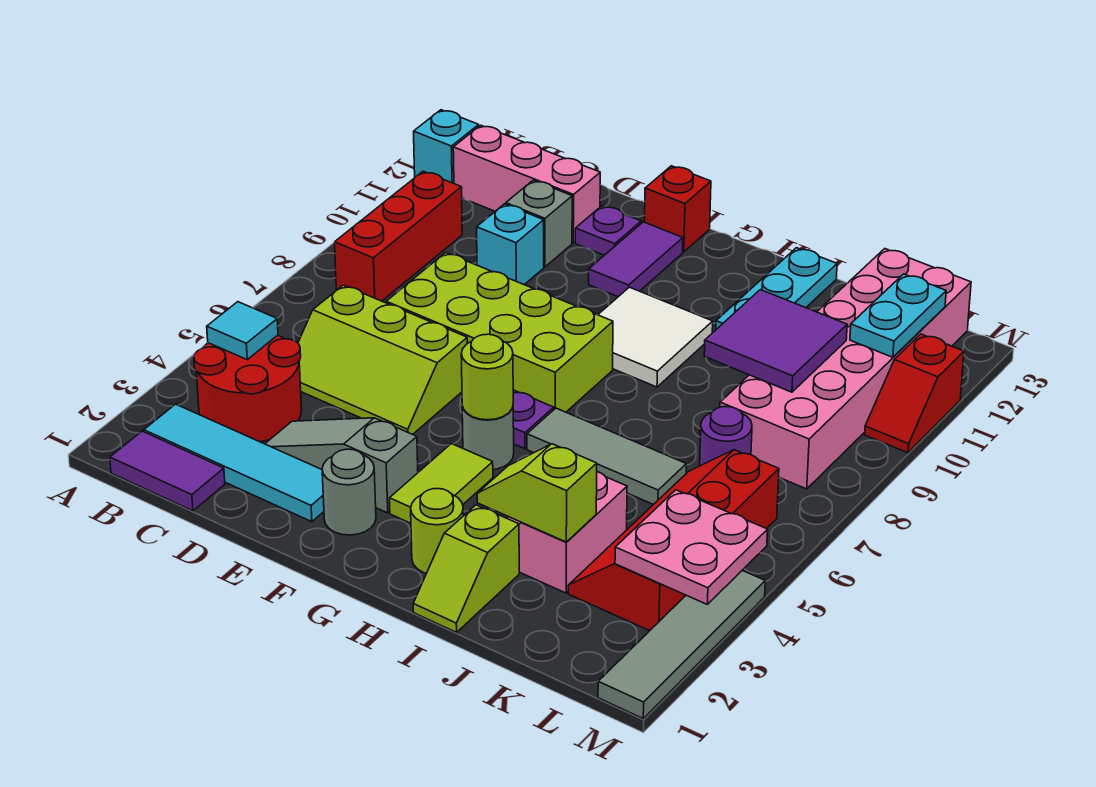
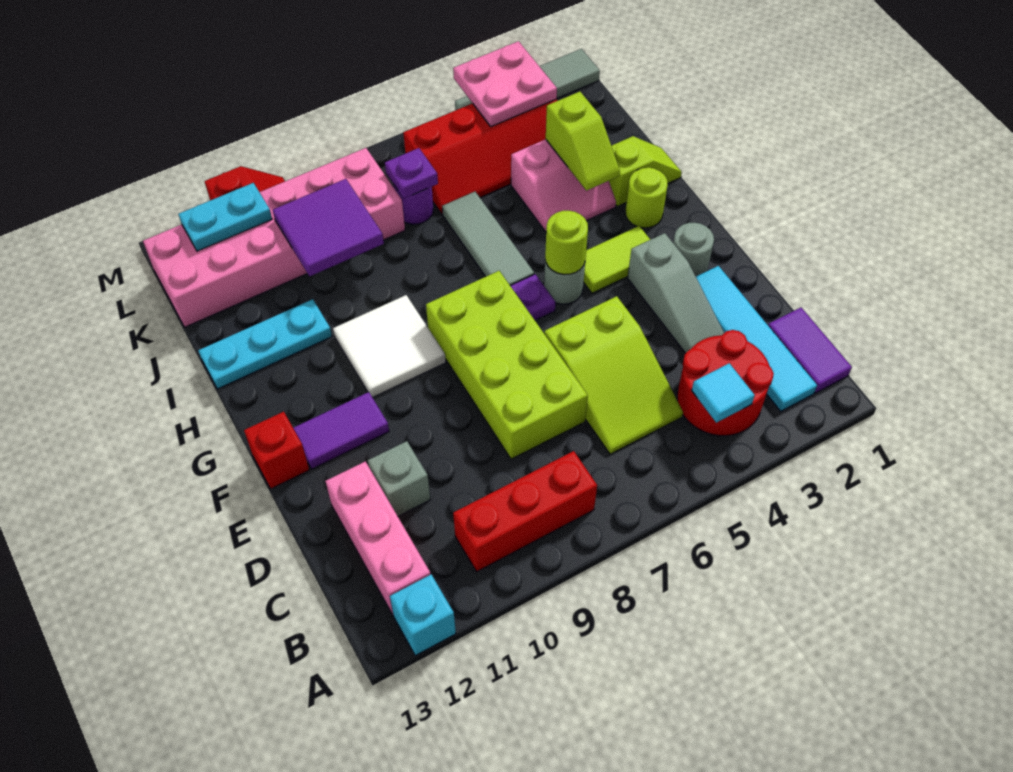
lime 2x3 slope [298,285,467,434] -> lime 2x3 slope turned to [544,296,683,454]
cyan 1x1 brick [477,204,544,285] -> none
purple 1x1 plate [575,206,641,255] -> purple 1x1 plate moved to [385,148,438,198]

